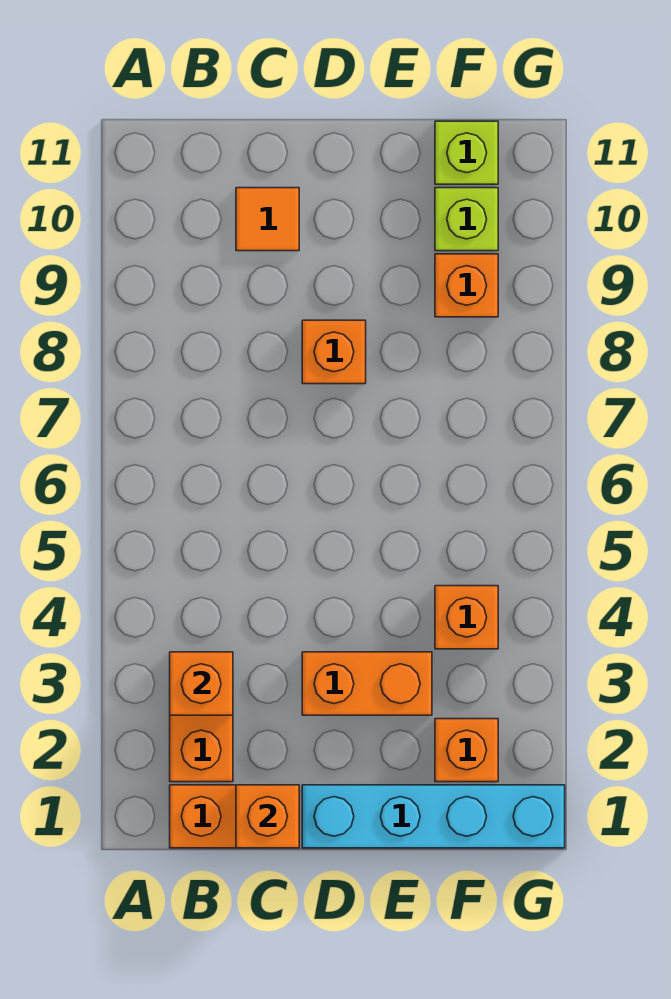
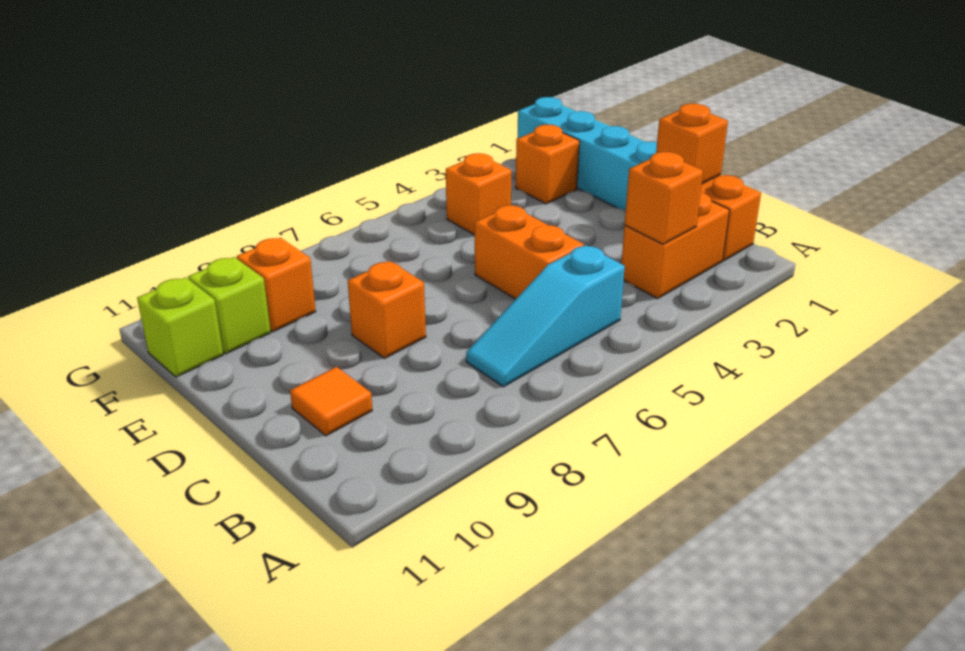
none -> cyan 1x3 slope [466,245,625,387]
orange 1x2 brick [302,652,432,715] -> orange 1x2 brick moved to [475,205,584,299]

